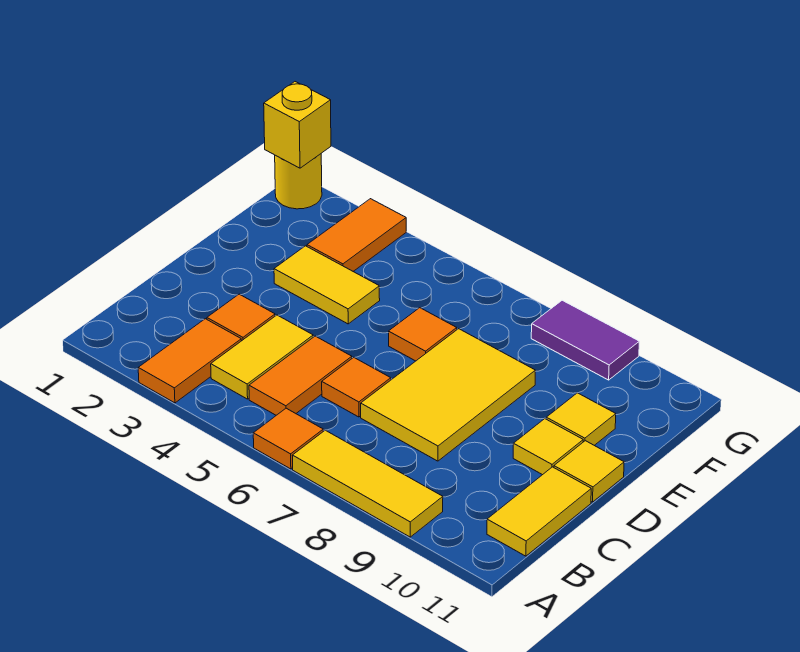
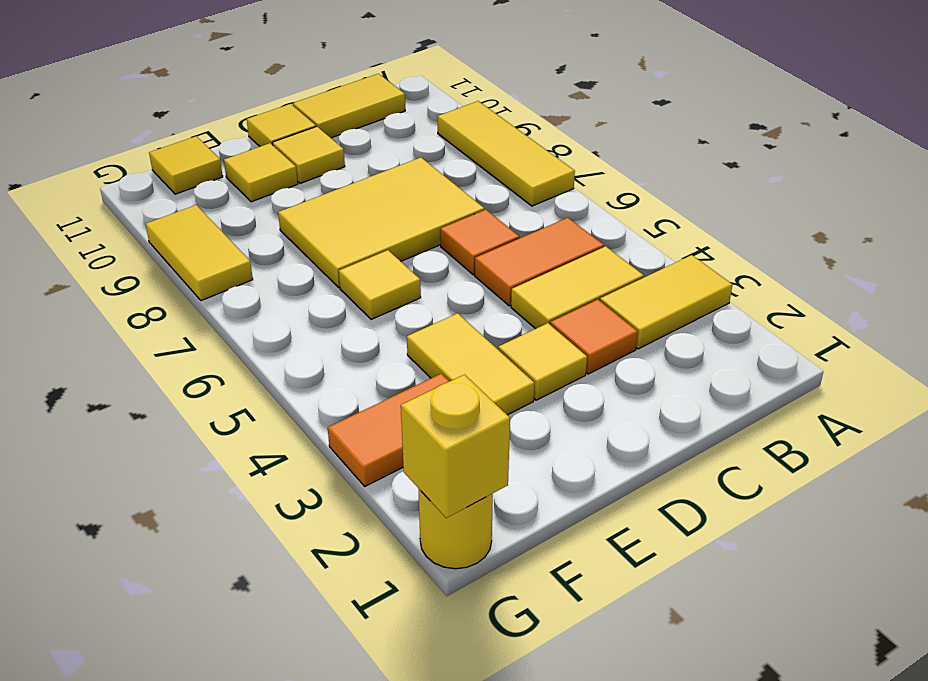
orange 1x2 tile [138,319,241,403] -> yellow 1x2 tile [600,255,732,349]
orange 1x1 tile [253,408,323,469] -> none
none -> yellow 1x1 tile [498,323,587,400]
orange 1x1 tile [389,308,457,361] -> yellow 1x1 tile [339,250,421,320]
none -> yellow 1x1 tile [149,136,223,194]
purple 1x2 tile [531,300,639,380] -> yellow 1x2 tile [146,205,253,301]

